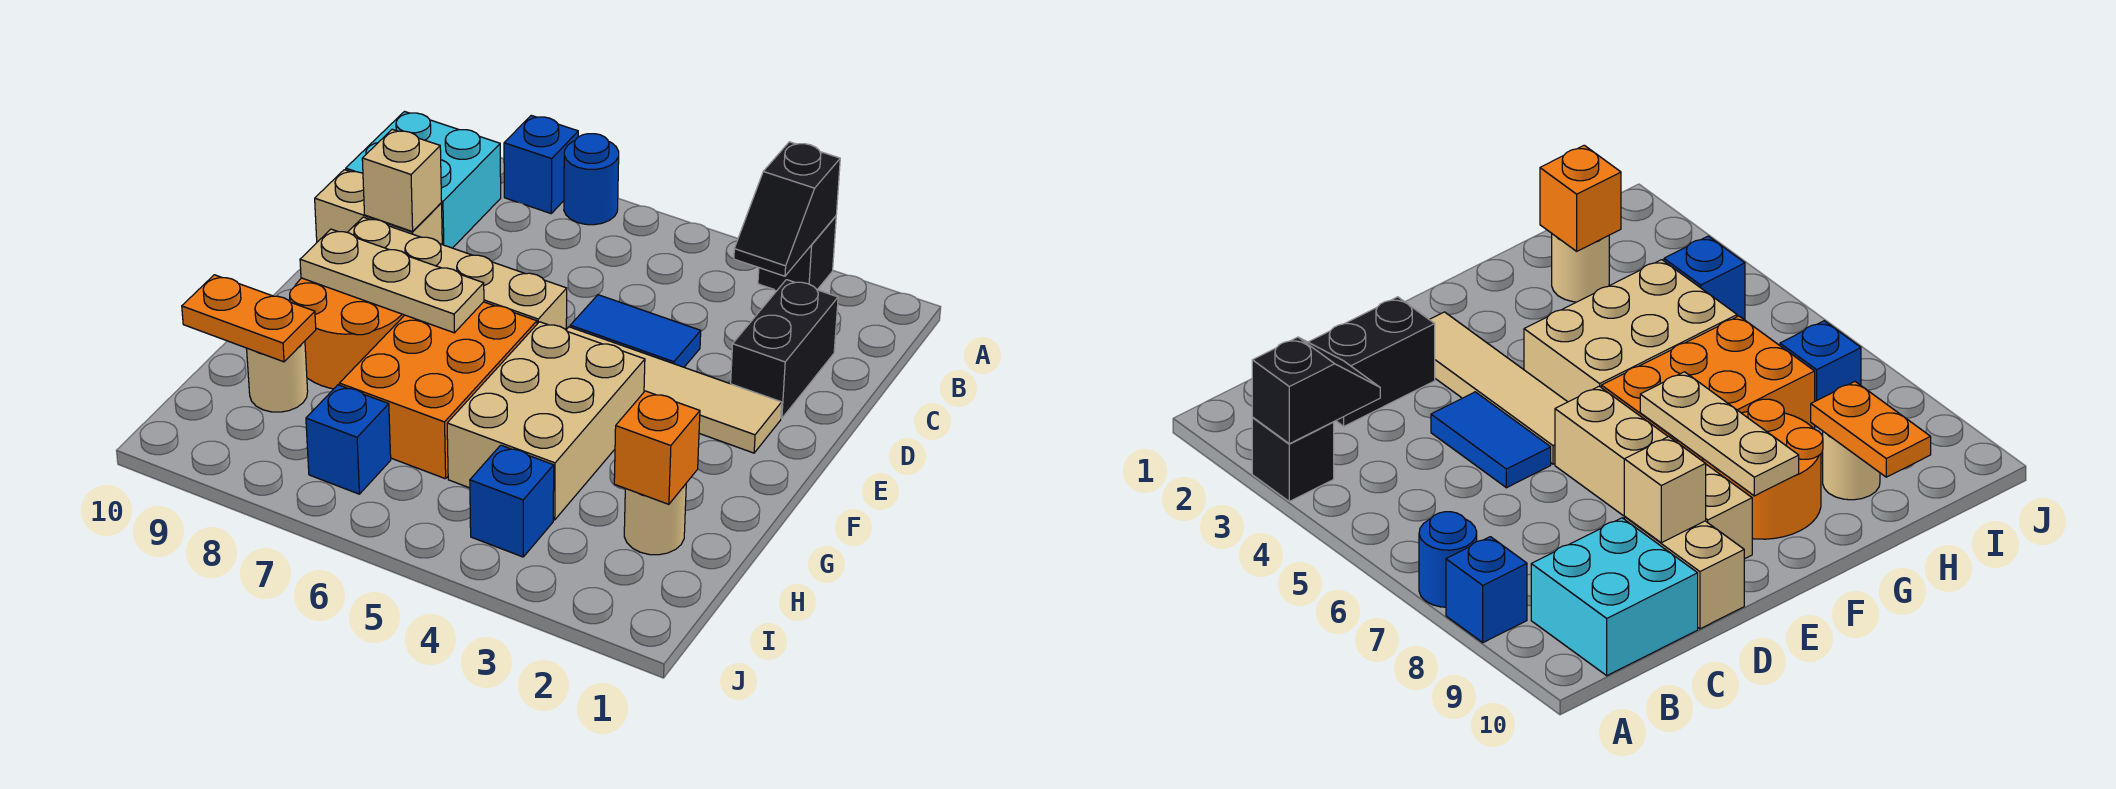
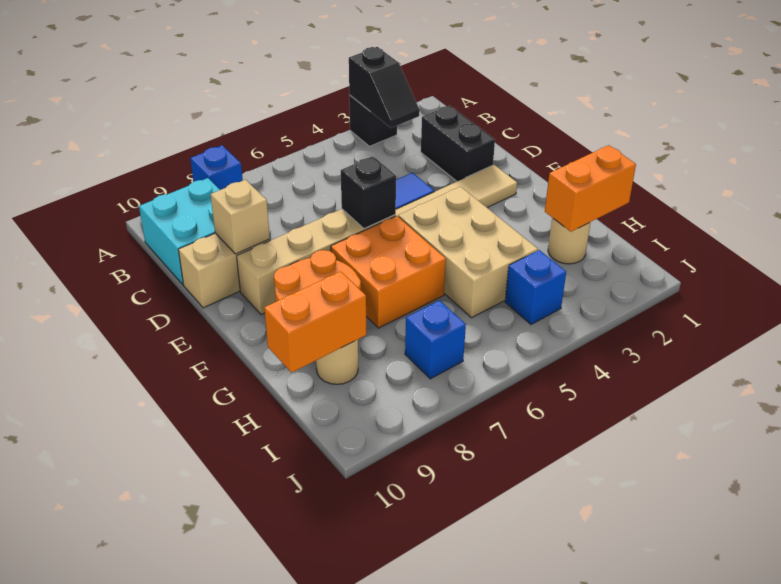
blue 1x1 round brick [564,134,619,225] -> none
none -> black 1x1 brick [341,156,396,229]
orange 2x3 brick [339,302,537,479] -> orange 2x2 brick [331,216,446,328]
tan 1x3 plate [300,229,484,333] -> none
orange 1x1 brick [614,391,700,504] -> orange 1x2 brick [545,145,636,232]
orange 1x2 plate [182,275,316,362] -> orange 1x2 brick [264,271,366,373]

